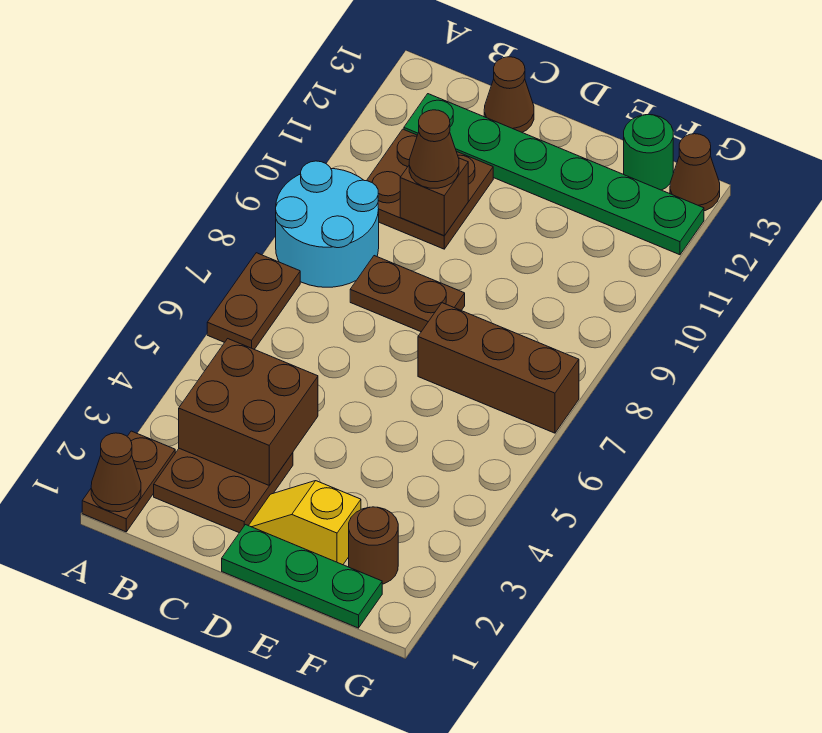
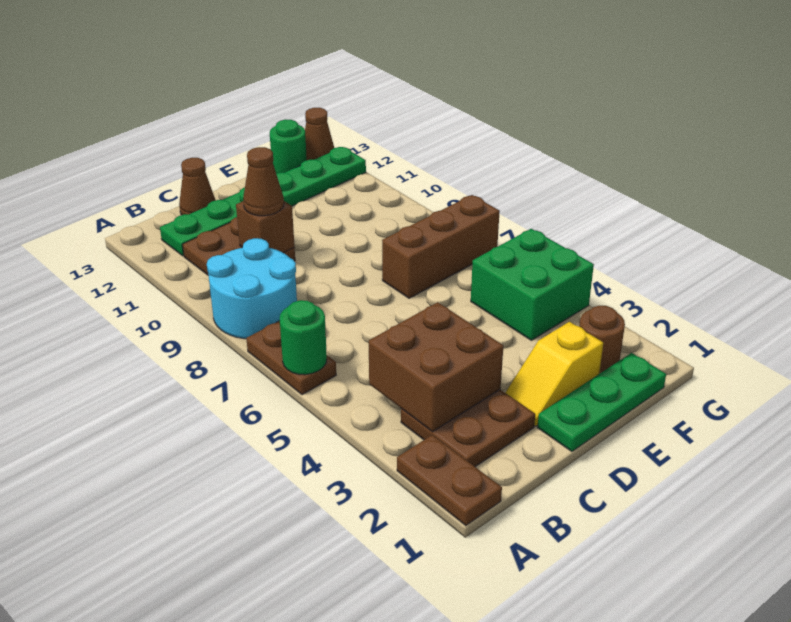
brown 1x1 cone [91,433,141,512] -> none
none -> green 1x1 round brick [280,300,327,375]
brown 1x2 plate [350,256,465,332] -> none
none -> green 2x2 brick [471,229,594,340]

